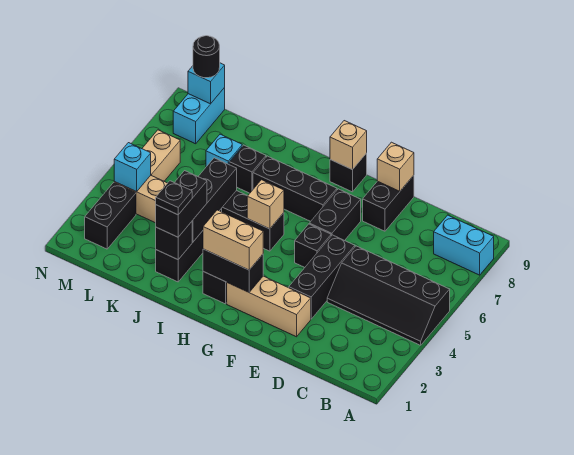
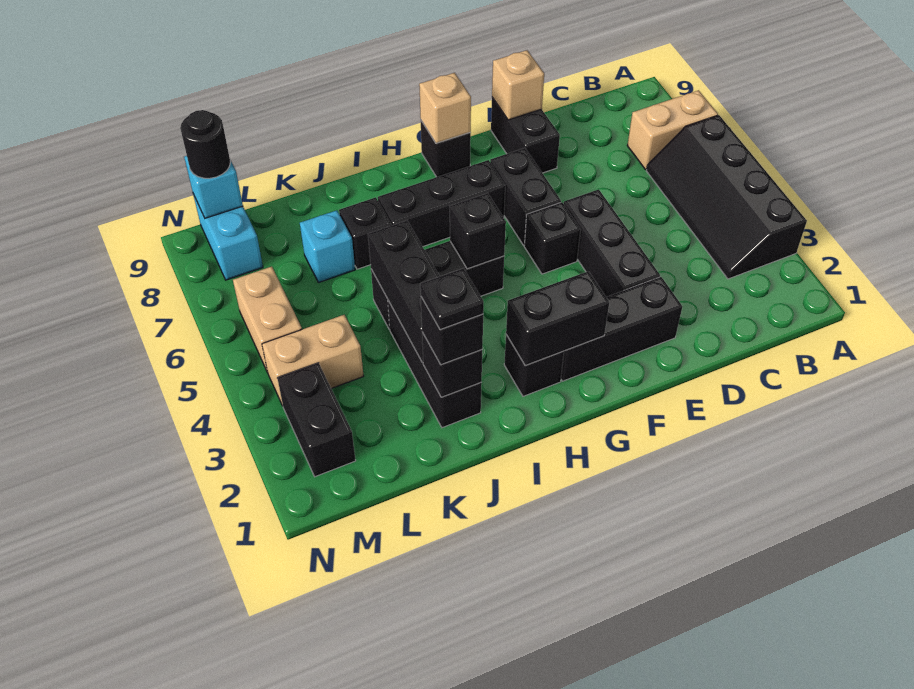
black 2x4 slope [327,246,450,345] -> black 2x4 slope turned to [646,115,807,279]
cyan 1x2 brick [434,215,494,275] -> none
tan 1x3 brick [227,276,311,337] -> black 1x3 brick [561,277,682,381]
tan 1x2 brick [203,210,263,270] -> tan 1x2 brick moved to [627,90,718,169]
tan 1x1 brick [247,180,284,229] -> black 1x1 brick [450,193,506,269]
black 1x2 brick [156,171,207,237] -> black 1x1 brick [421,297,483,365]
cyan 1x1 brick [114,143,151,192] -> none

